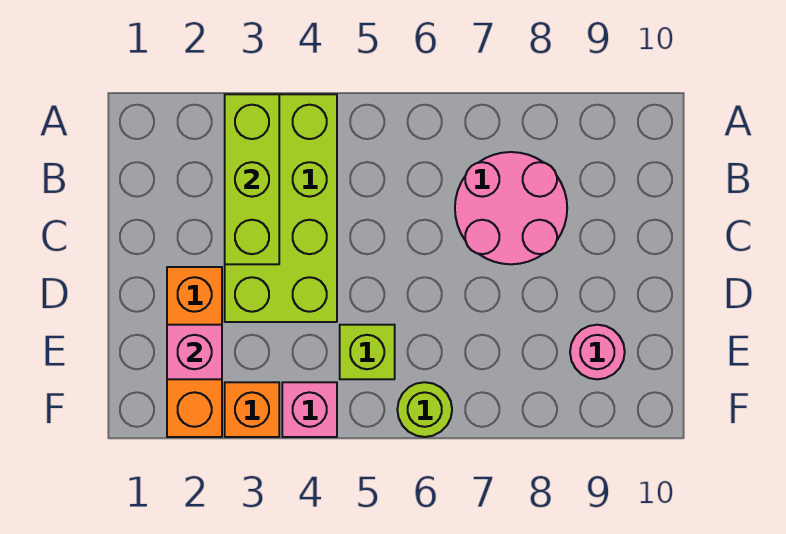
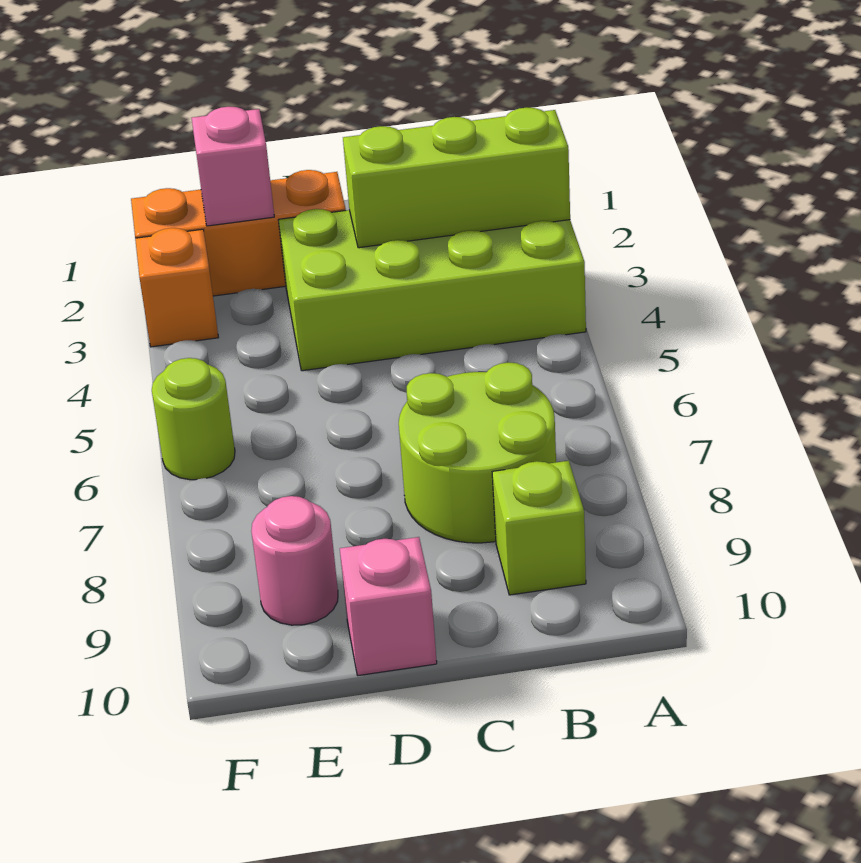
pink 2x2 round brick [455,152,567,264] -> lime 2x2 round brick [399,362,556,543]
lime 1x1 brick [340,325,395,379] -> lime 1x1 brick moved to [492,461,586,595]
pink 1x1 brick [282,382,337,437] -> pink 1x1 brick moved to [340,537,437,676]

